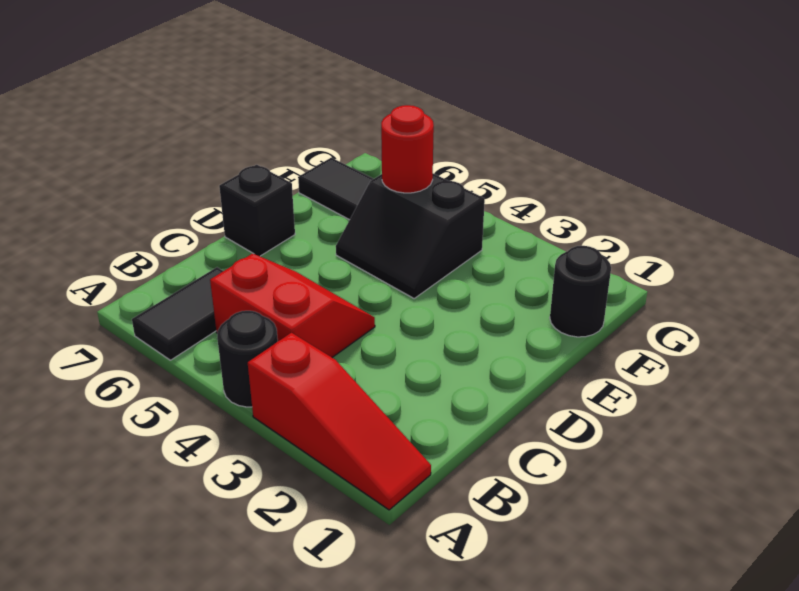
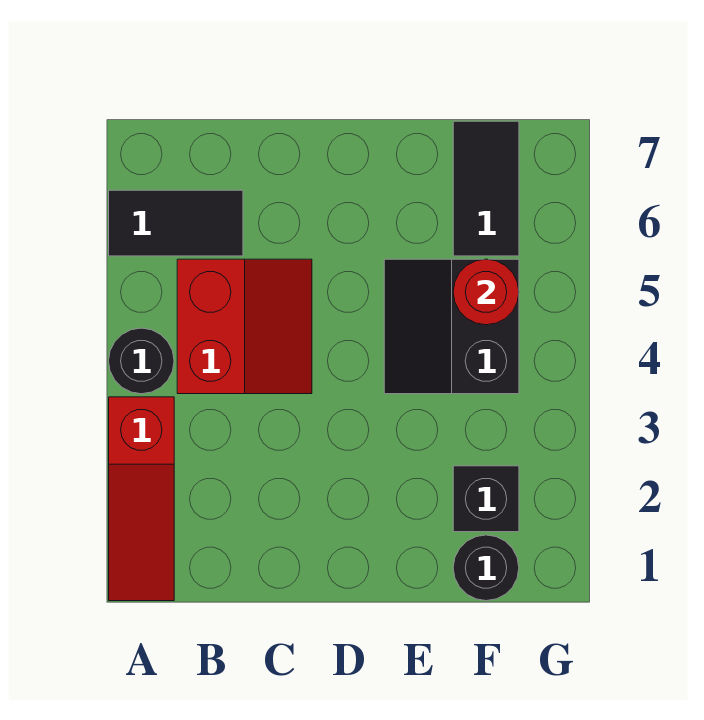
black 1x1 brick [219,165,295,256] -> black 1x1 brick moved to [453,466,519,532]

